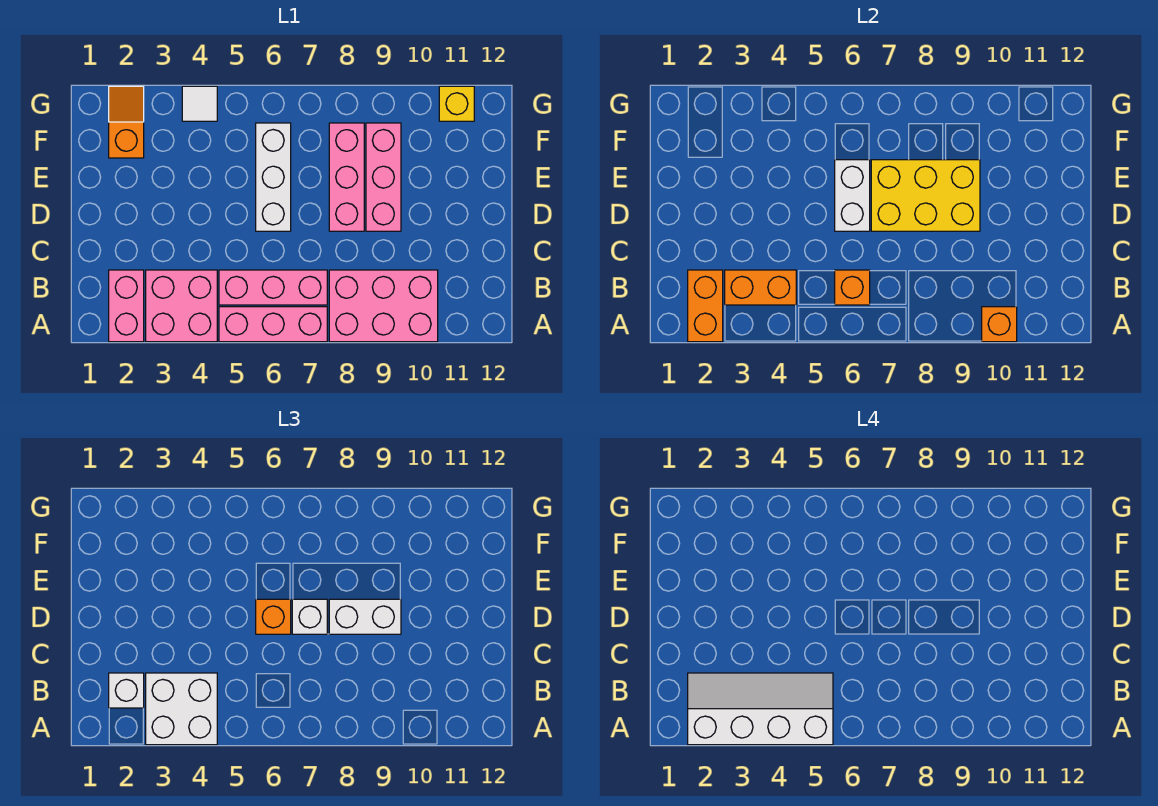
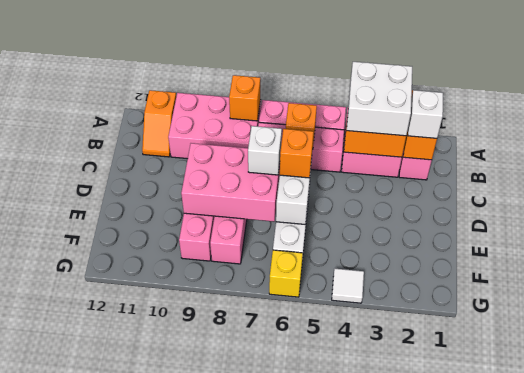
white 2x4 slope [688,673,833,745] -> none
orange 1x1 brick [982,307,1017,342] -> orange 1x1 brick moved to [229,75,261,121]
yellow 2x3 brick [871,160,980,231] -> pink 2x3 brick [181,143,280,222]
white 1x2 brick [329,599,401,634] -> none
orange 1x2 slope [109,86,144,158] -> orange 1x2 slope moved to [142,90,176,157]
yellow 1x1 brick [439,86,474,121] -> yellow 1x1 brick moved to [269,250,303,297]

